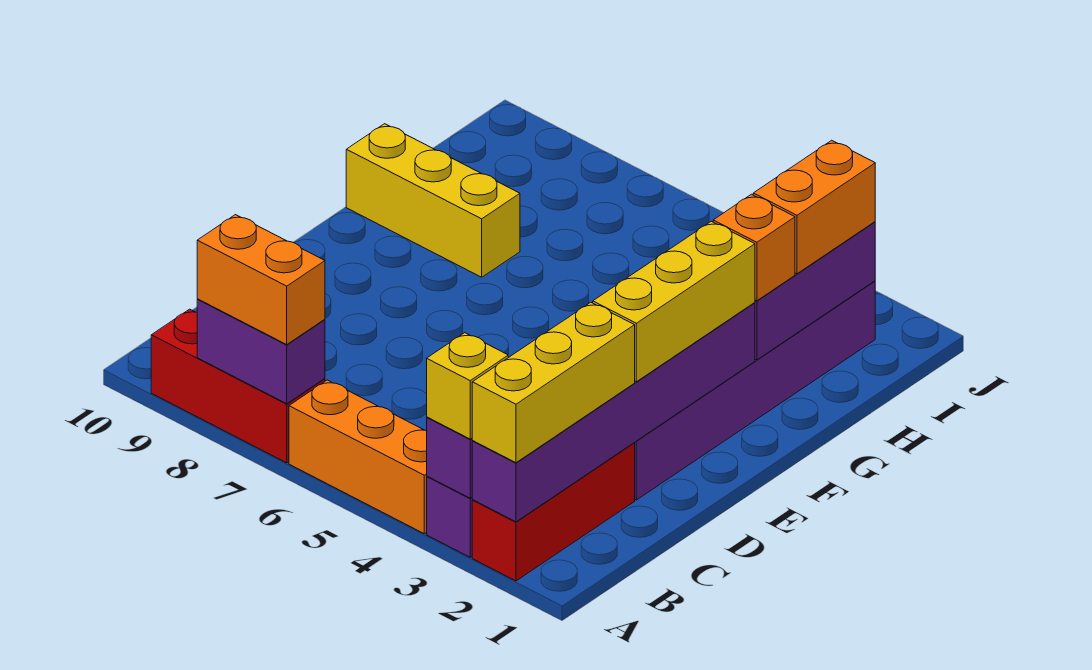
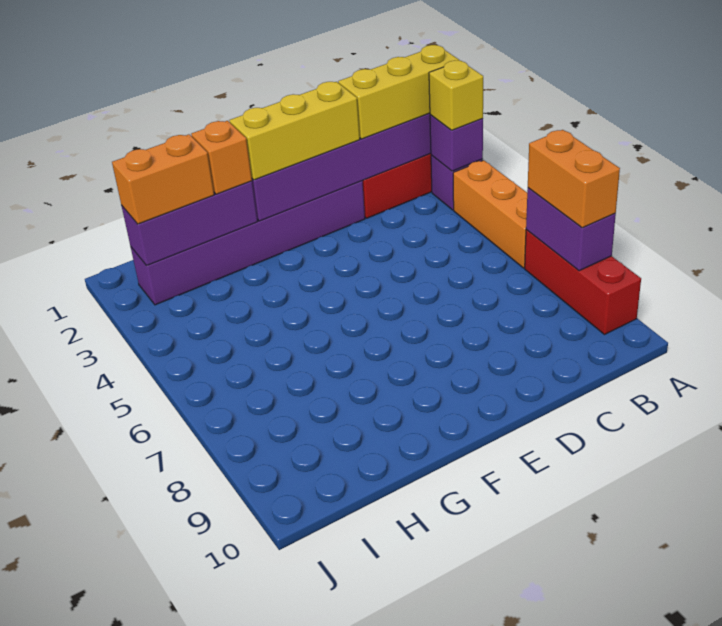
yellow 1x3 brick [346,124,520,277] -> none

